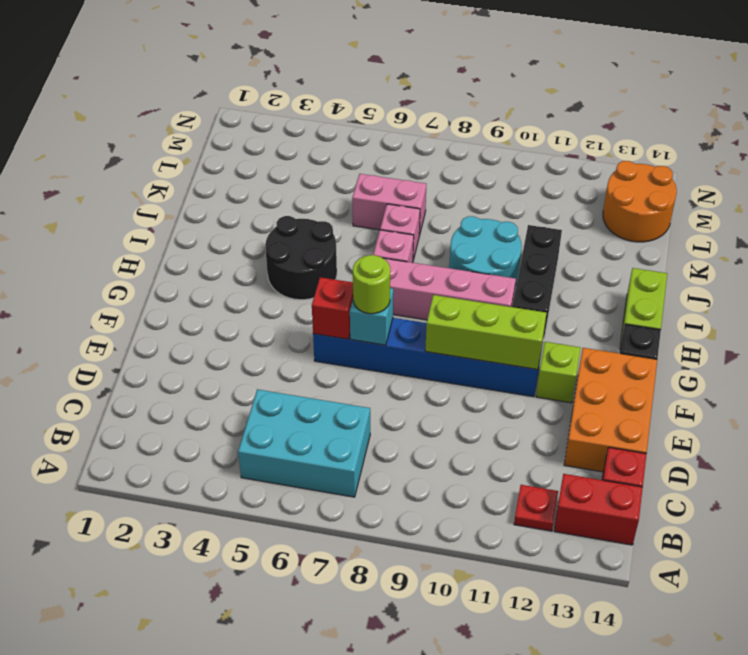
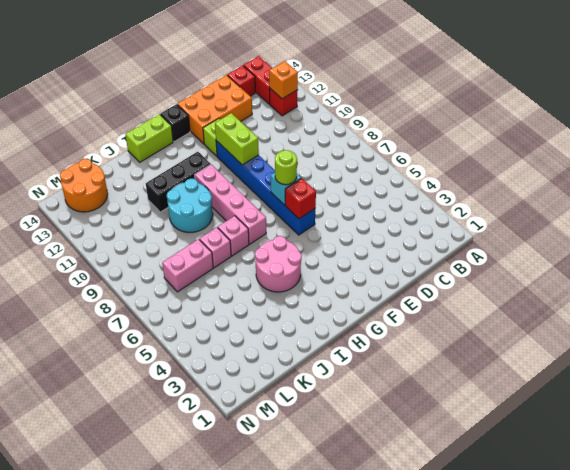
cyan 2x3 brick [238,389,370,497] -> none
red 1x1 plate [514,485,558,531] -> red 1x1 brick [269,88,298,116]
none -> orange 1x1 brick [269,61,298,99]
lime 1x3 brick [425,295,546,369] -> lime 1x2 brick [215,113,259,165]
black 2x2 round brick [265,216,337,300] -> pink 2x2 round brick [255,236,302,292]
pink 1x2 brick [352,174,426,236] -> pink 1x2 brick turned to [162,239,213,292]

